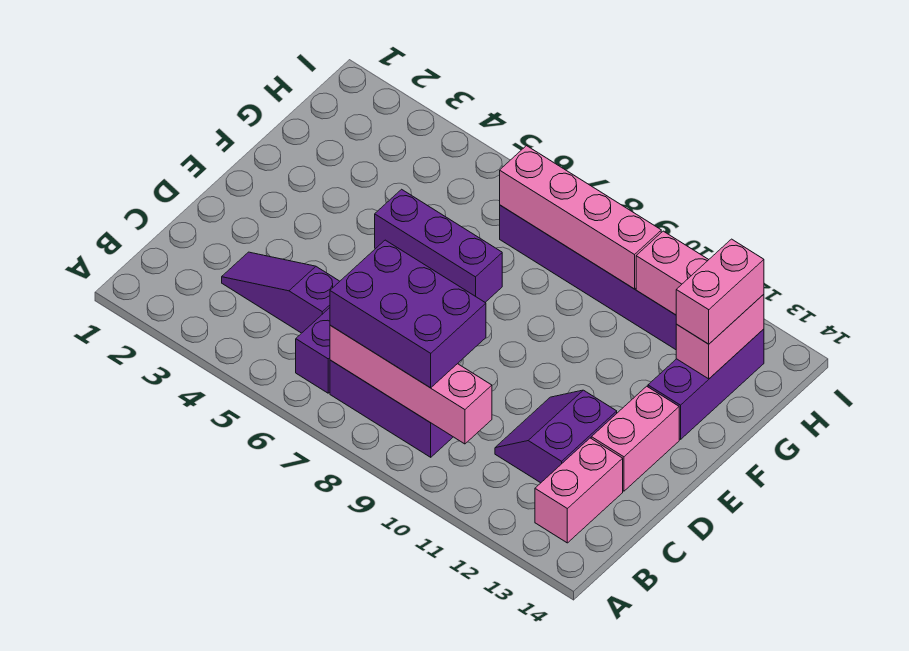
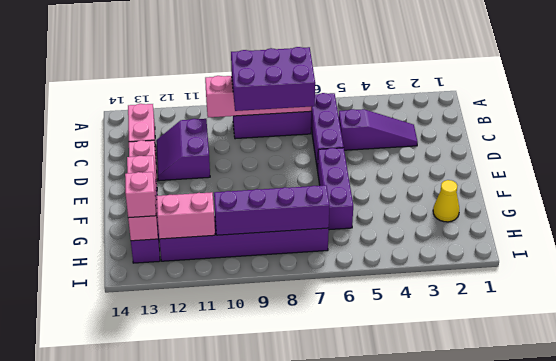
purple 2x2 slope [495,390,617,483] -> purple 2x2 slope turned to [156,119,210,181]
purple 1x3 brick [375,189,502,302] -> purple 1x3 brick turned to [317,148,353,230]
none -> yellow 1x1 cone [433,180,459,222]
pink 1x2 brick [676,294,764,379] -> pink 1x3 brick [127,155,158,241]
pink 1x2 brick [676,239,764,344] -> pink 1x1 brick [125,172,156,218]
pink 1x4 brick [500,146,661,289] -> purple 1x4 brick [214,185,330,235]

